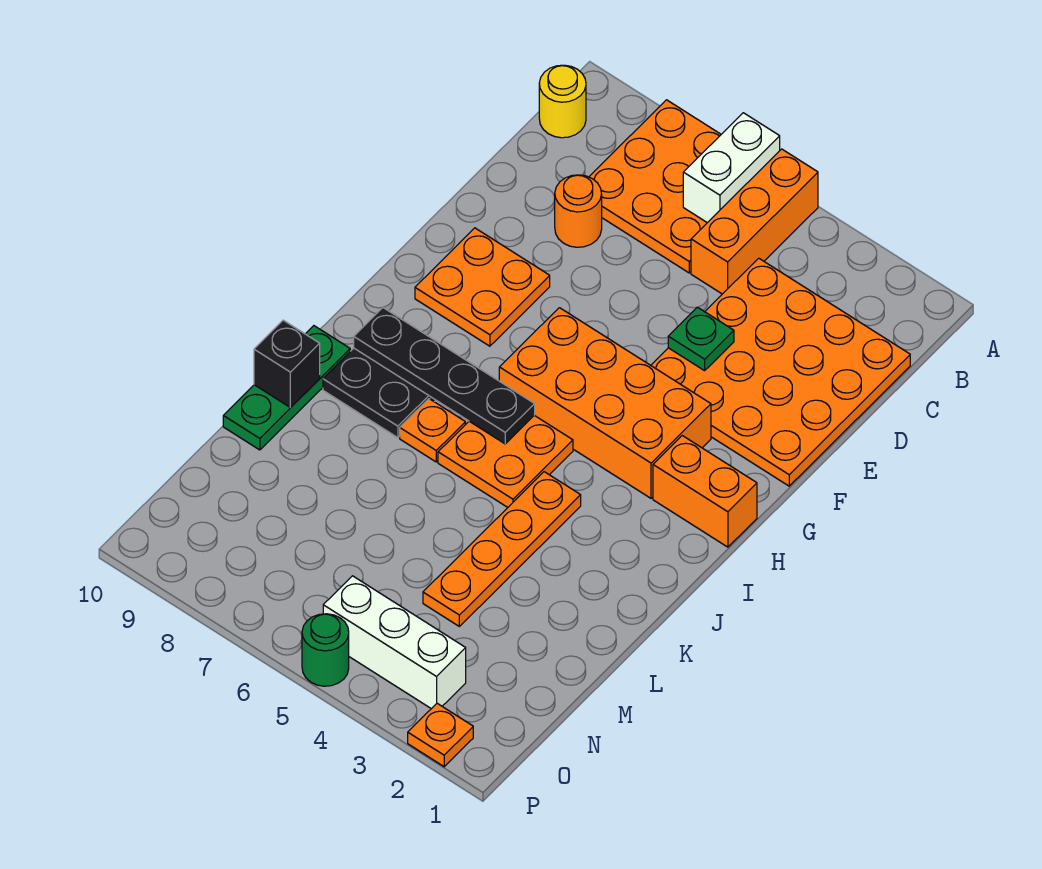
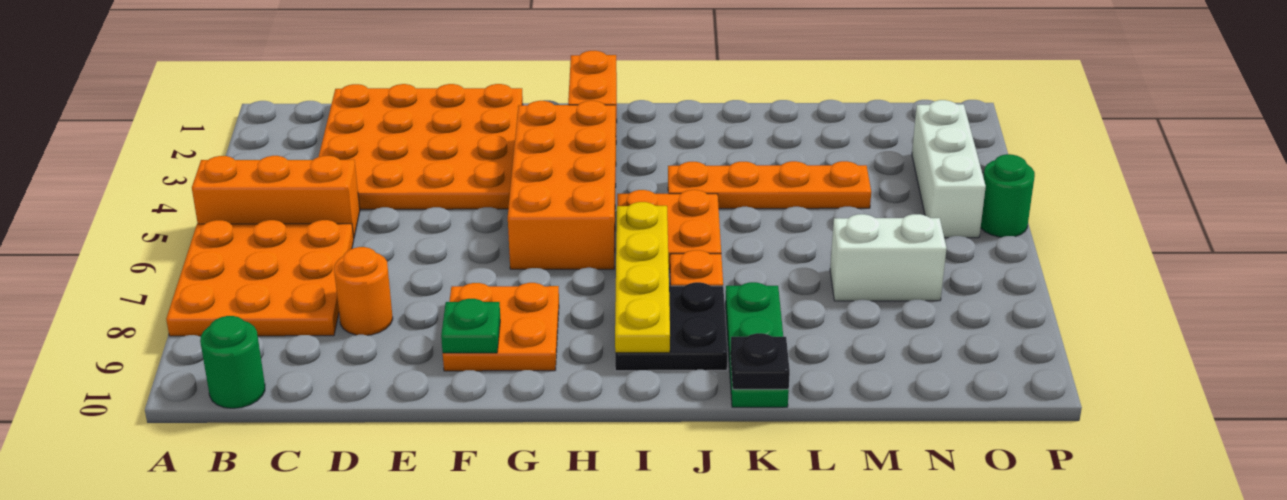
white 1x2 brick [683,113,780,223] -> white 1x2 brick moved to [830,214,947,301]
yellow 1x1 round brick [539,65,586,138] -> green 1x1 round brick [200,316,265,408]
green 1x1 plate [668,307,734,371] -> green 1x1 plate moved to [441,299,500,353]
black 1x4 plate [354,308,535,444] -> yellow 1x4 plate [615,202,670,353]
green 1x3 plate [223,326,350,450] -> green 1x3 plate turned to [725,282,789,407]
black 1x1 brick [254,320,320,408] -> black 1x1 plate [730,333,790,389]
orange 1x1 plate [408,703,473,767] -> none

